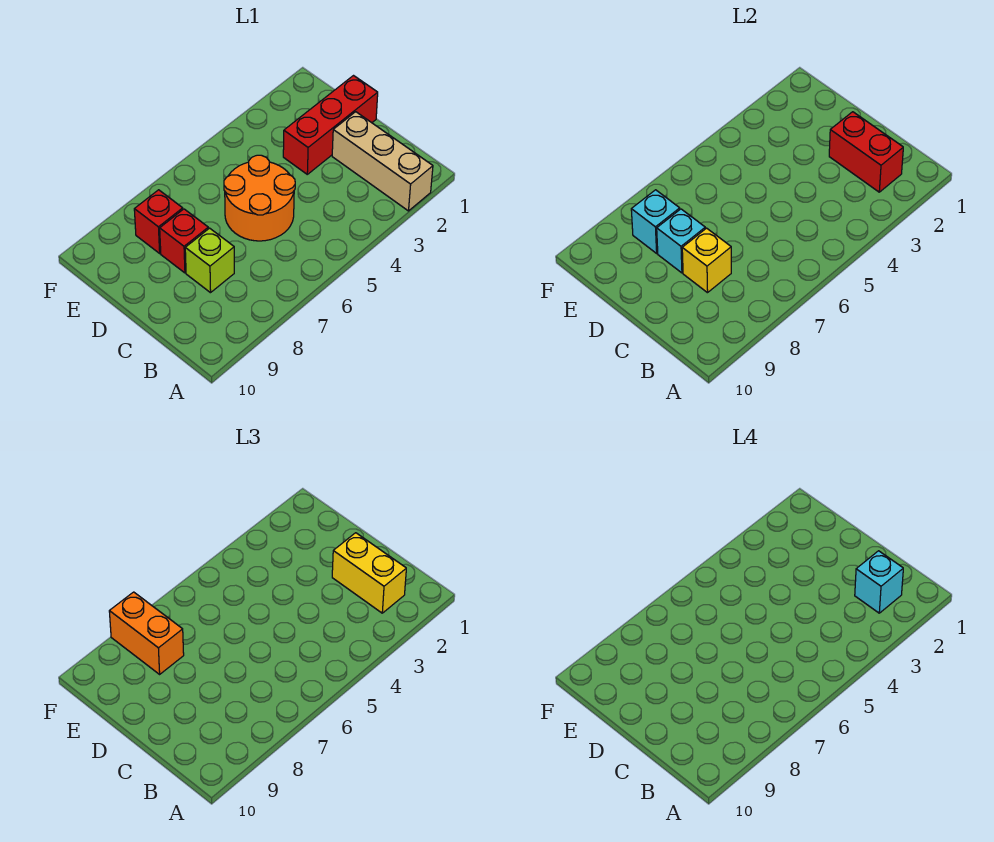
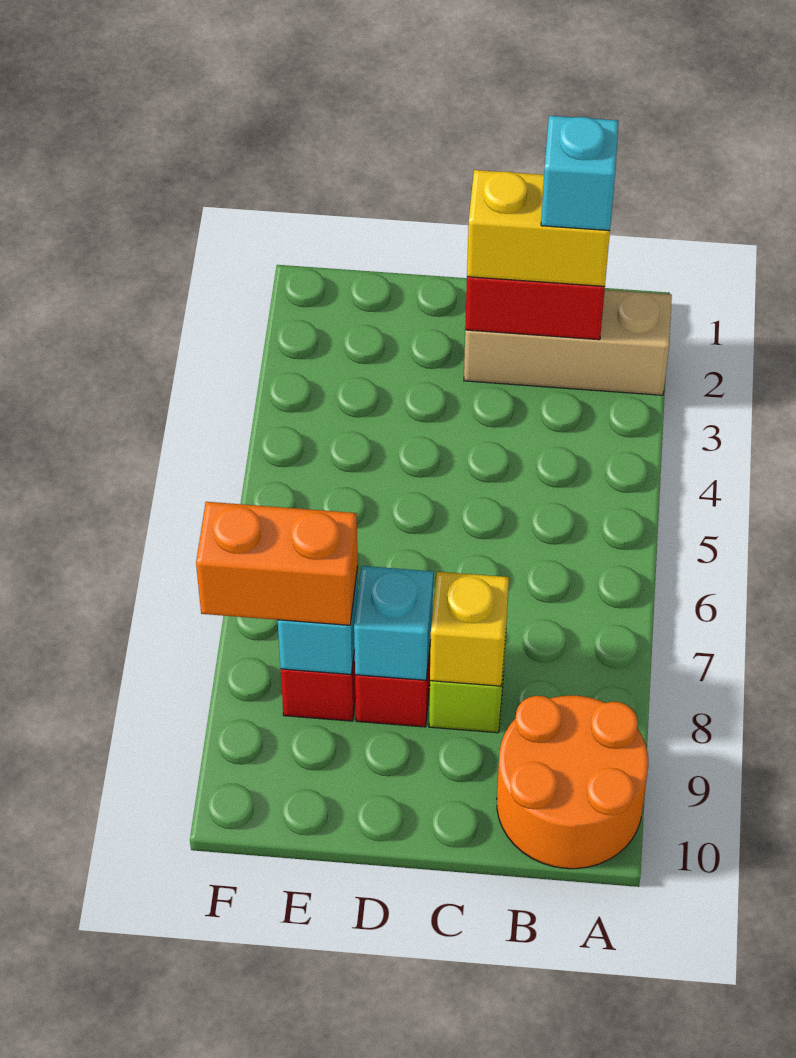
orange 2x2 round brick [224,155,295,241] -> orange 2x2 round brick moved to [497,696,649,869]
red 1x3 brick [283,76,378,174] -> none

